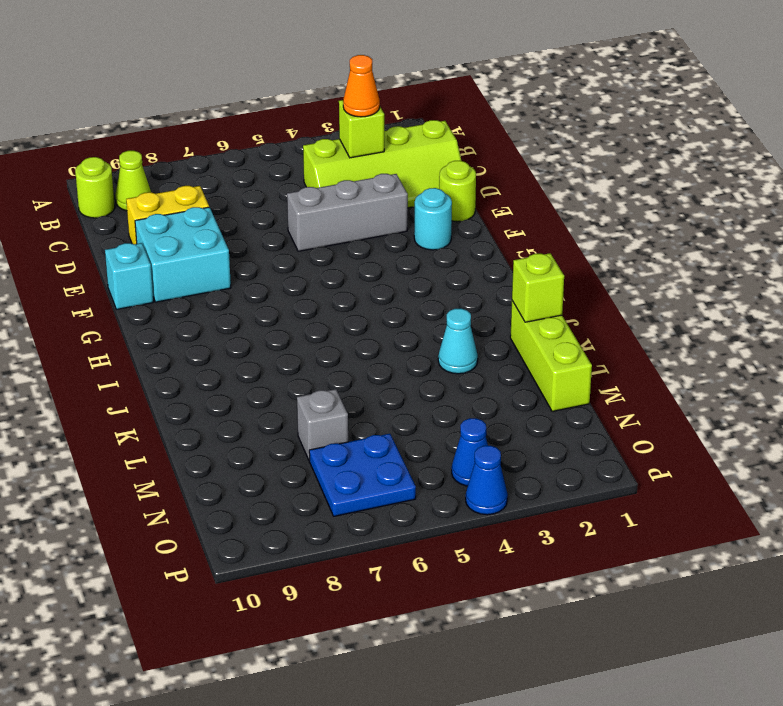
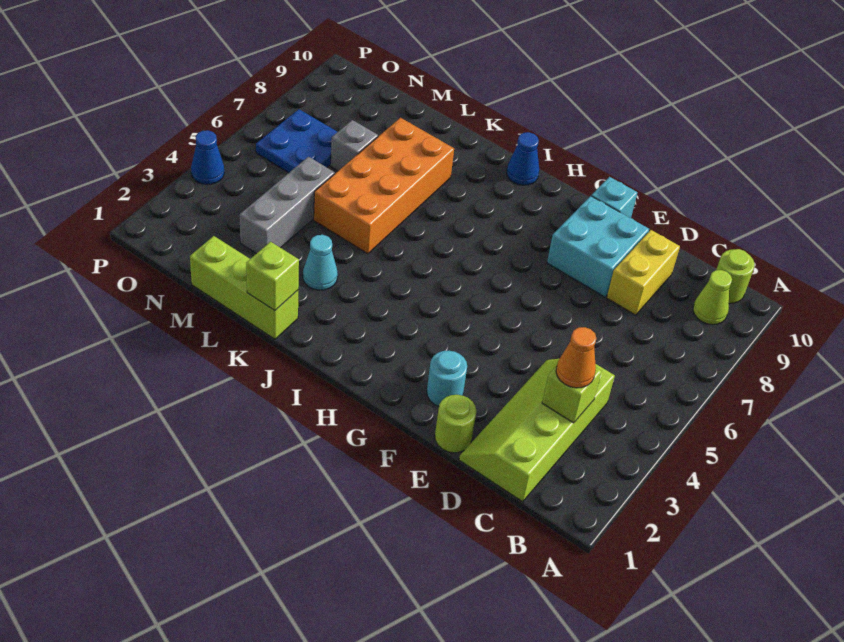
grey 1x3 brick [287,174,408,251] -> grey 1x3 brick moved to [240,157,335,254]
none -> orange 2x4 brick [314,118,454,254]
blue 1x1 cone [452,418,488,486] -> blue 1x1 cone moved to [507,132,539,185]

